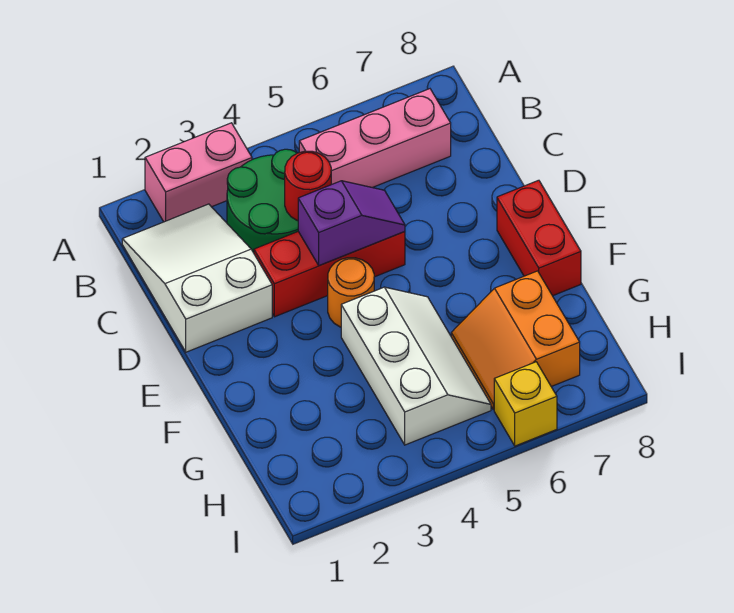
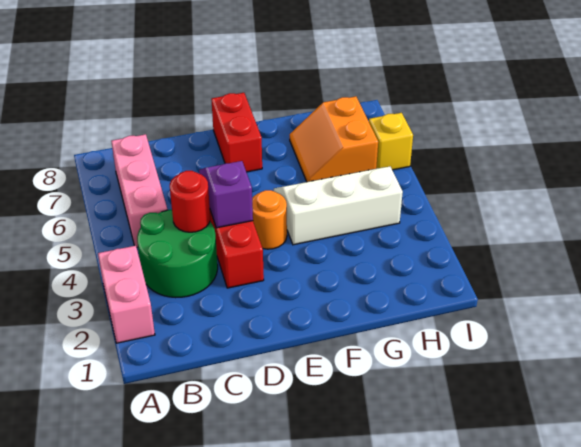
white 2x3 slope [122,204,272,352] -> none
red 1x2 brick [497,180,581,296] -> red 1x2 brick turned to [211,93,262,172]
orange 2x2 slope [451,271,580,410] -> orange 2x2 slope turned to [290,96,378,182]

